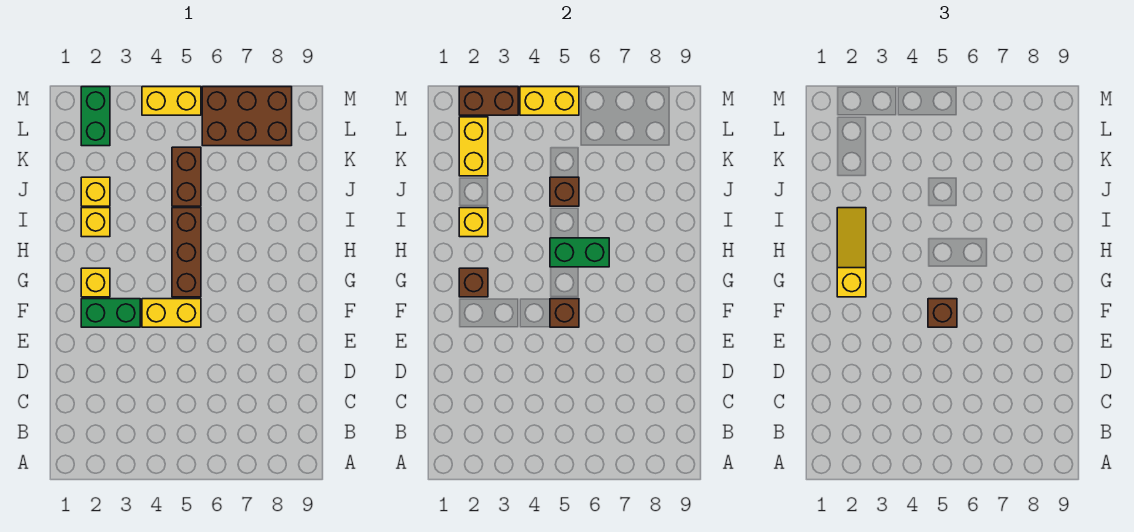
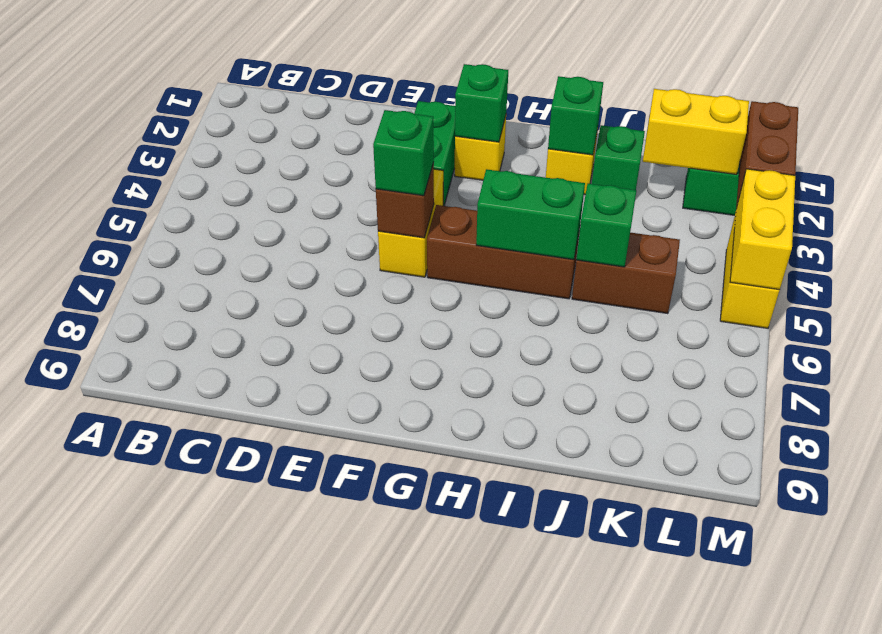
brown 1x1 brick [928,299,957,327] -> green 1x1 brick [373,110,434,196]
brown 1x1 brick [459,268,488,297] -> green 1x1 brick [455,64,508,142]
yellow 1x3 slope [837,208,866,297] -> none
green 1x2 brick [550,238,609,267] -> green 1x2 brick turned to [476,169,585,260]
yellow 1x1 brick [459,208,488,237] -> green 1x1 brick [548,76,603,155]
yellow 1x1 brick [81,177,110,206] -> green 1x1 brick [592,125,645,190]
brown 1x1 brick [550,177,579,206] -> green 1x1 brick [576,184,636,267]
brown 2x3 brick [202,87,292,146] -> none

